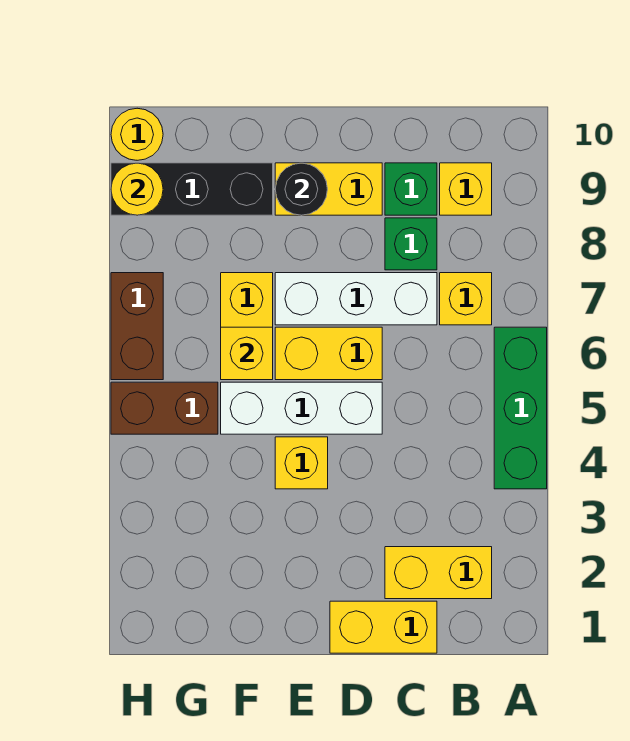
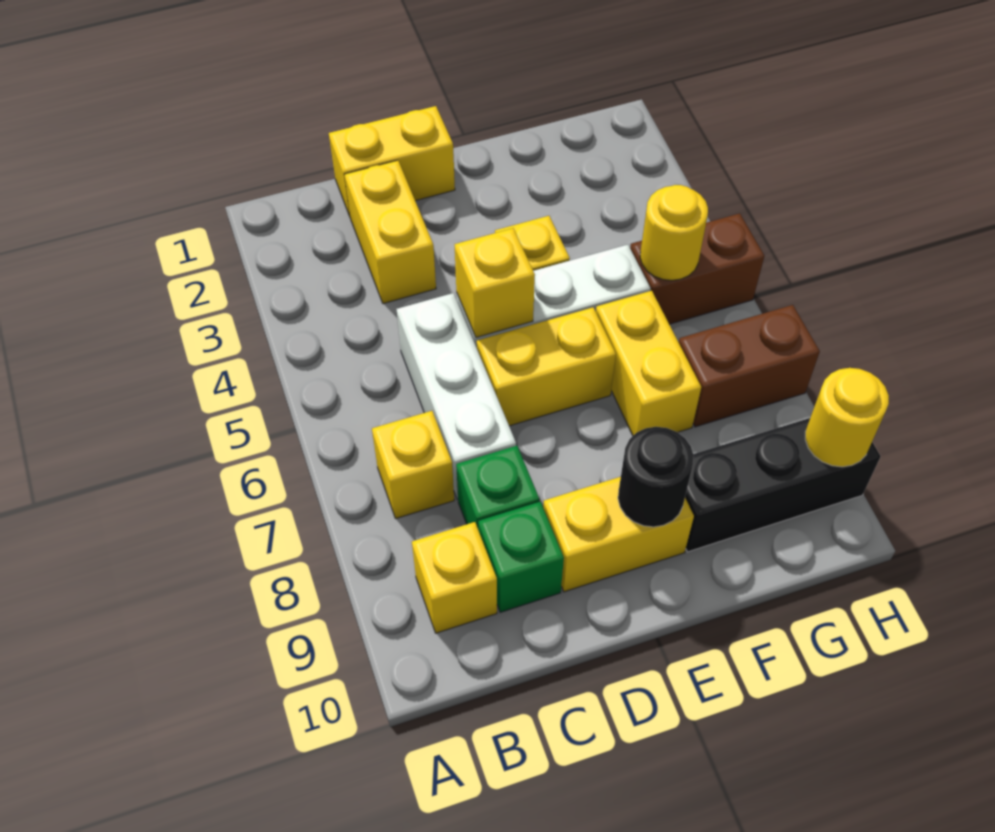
green 1x3 brick [494,327,547,489] -> none
yellow 1x2 brick [385,547,492,599] -> yellow 1x2 brick turned to [344,160,436,304]
white 1x3 brick [275,273,437,325] -> white 1x3 brick turned to [397,293,516,500]
yellow 1x1 brick [221,327,273,380] -> yellow 1x1 brick moved to [455,228,535,337]
brown 1x2 brick [111,273,163,380] -> brown 1x2 brick turned to [679,305,820,427]
yellow 1x1 round brick [111,108,163,160] -> yellow 1x1 round brick moved to [640,185,708,280]

